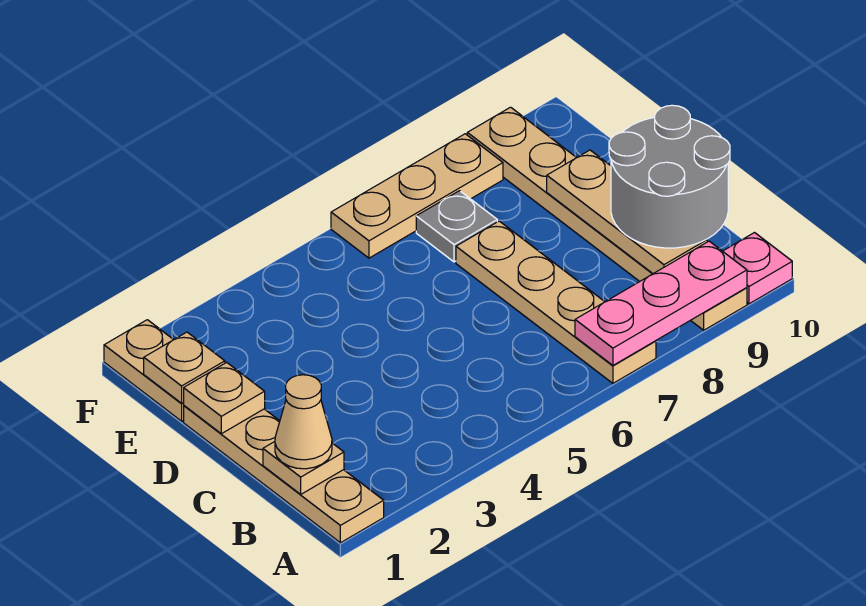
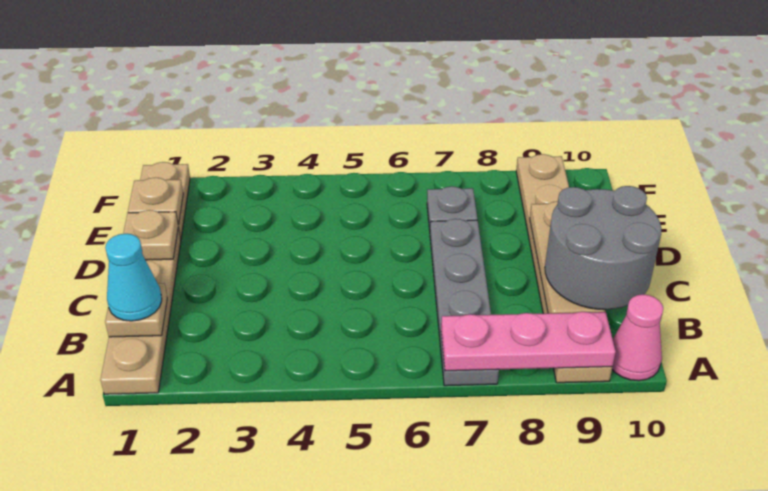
tan 1x4 plate [456,221,656,383] -> grey 1x4 plate [430,219,499,386]
pink 1x1 plate [723,233,792,304] -> pink 1x1 cone [612,294,663,381]
tan 1x1 cone [275,375,332,469] -> cyan 1x1 cone [105,234,162,321]
tan 1x3 plate [331,134,503,258] -> none

